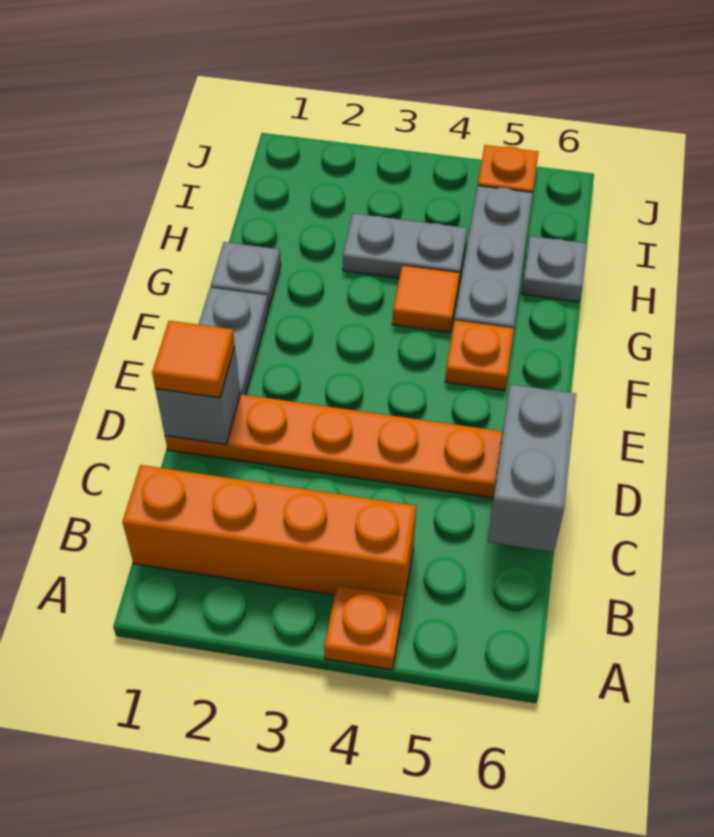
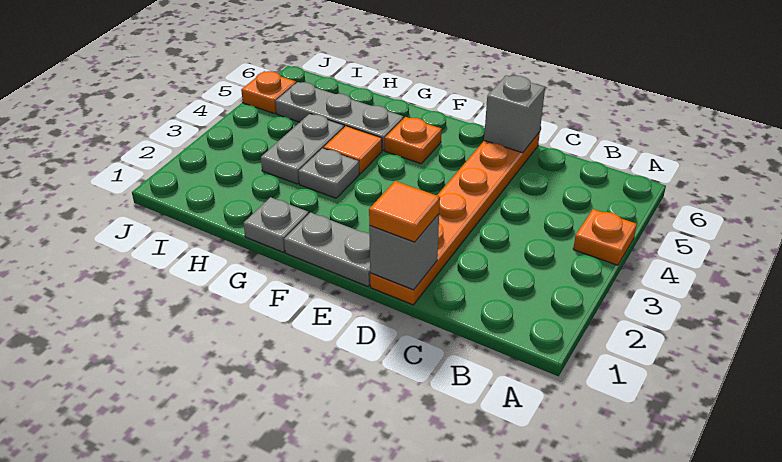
orange 1x4 brick [122,465,416,605] -> none
grey 1x2 brick [488,384,576,552] -> grey 1x1 brick [484,76,545,153]
grey 1x1 plate [522,236,587,302] -> grey 1x1 plate moved to [298,148,359,198]

